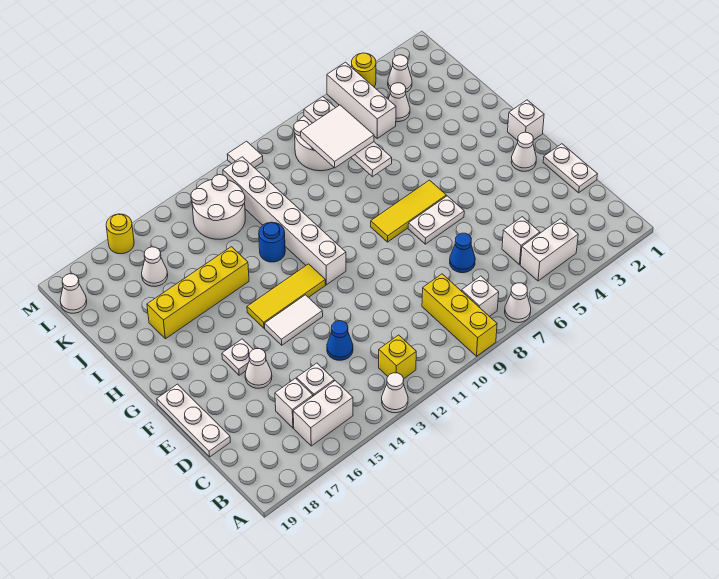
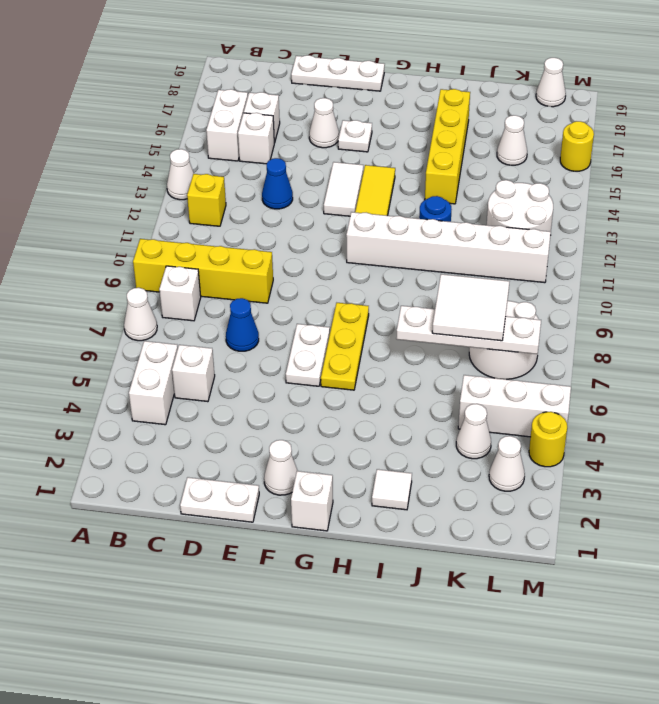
yellow 1x3 brick [422,274,497,356] -> yellow 1x4 brick [133,239,273,303]
yellow 1x3 tile [371,180,446,242] -> yellow 1x3 plate [321,303,369,390]
white 1x1 tile [227,141,263,168] -> white 1x1 tile moved to [372,469,412,510]

